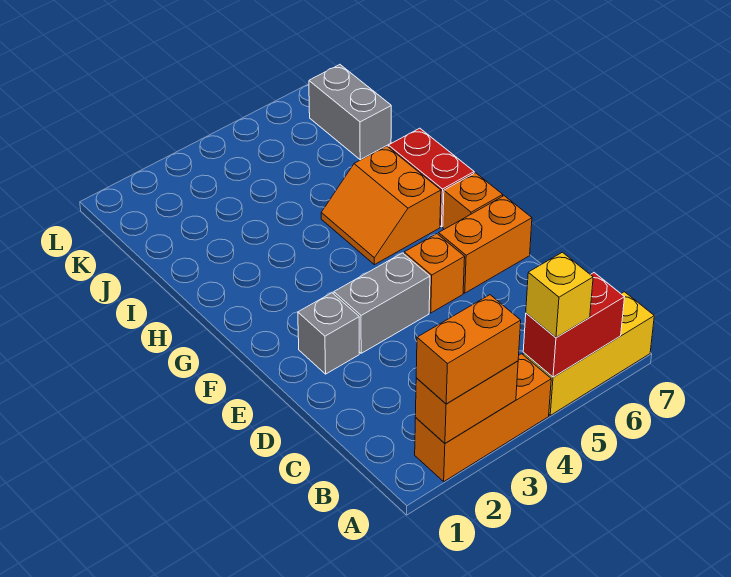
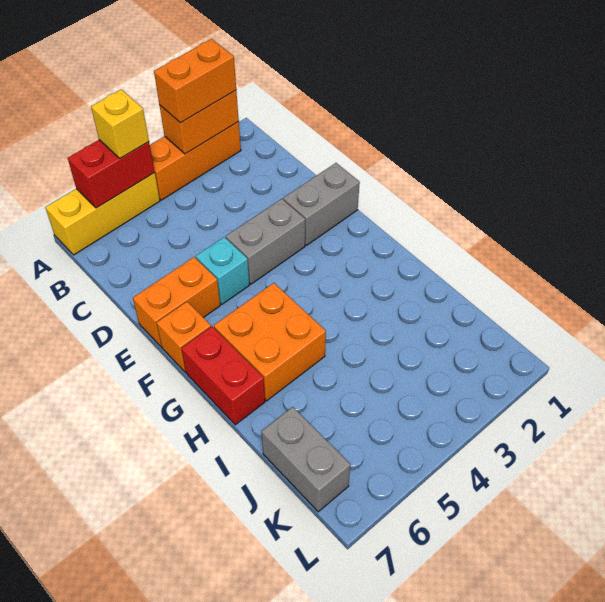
grey 1x1 brick [298,293,359,374] -> grey 1x2 brick [283,163,360,245]
orange 1x1 brick [404,234,465,313] -> cyan 1x1 brick [196,237,249,304]
orange 2x2 slope [321,146,441,265] -> orange 2x2 brick [214,283,326,401]

